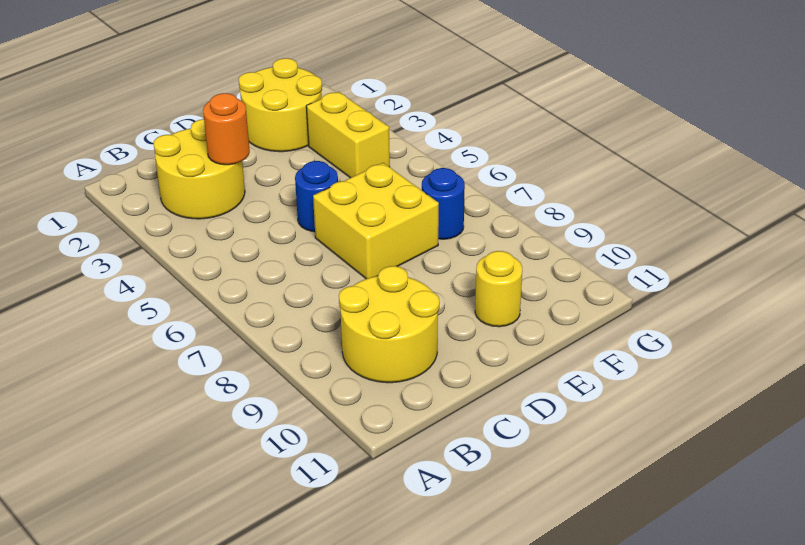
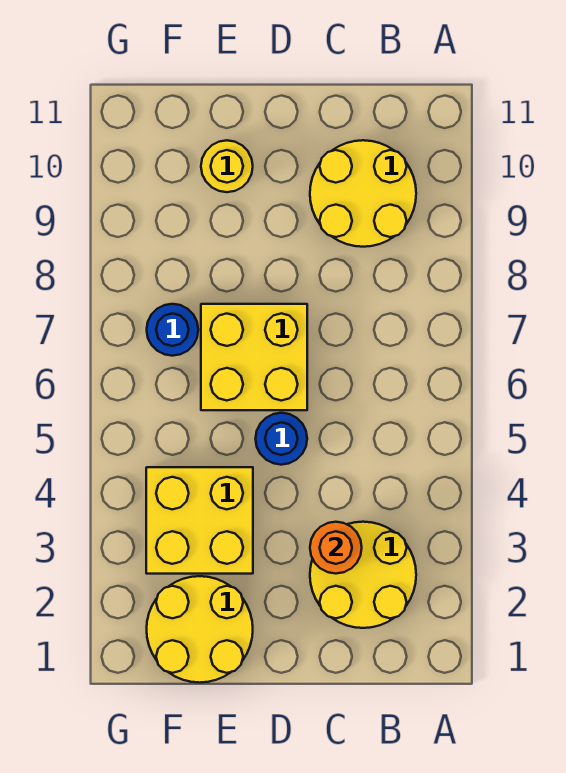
yellow 1x2 brick [306,92,390,178] -> yellow 2x2 brick [146,467,253,574]

